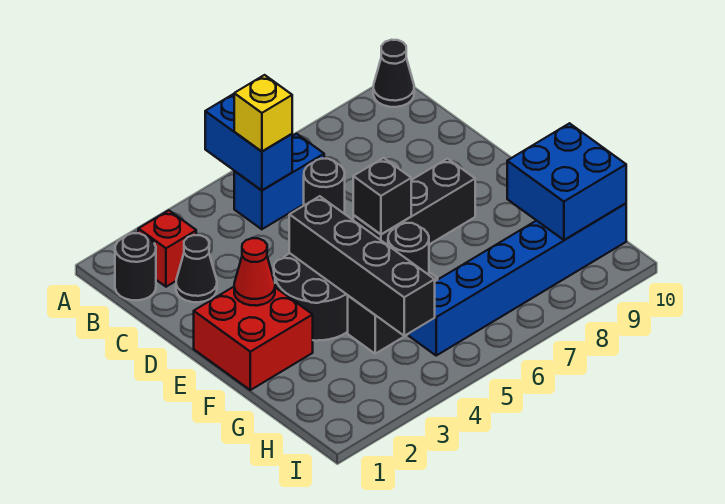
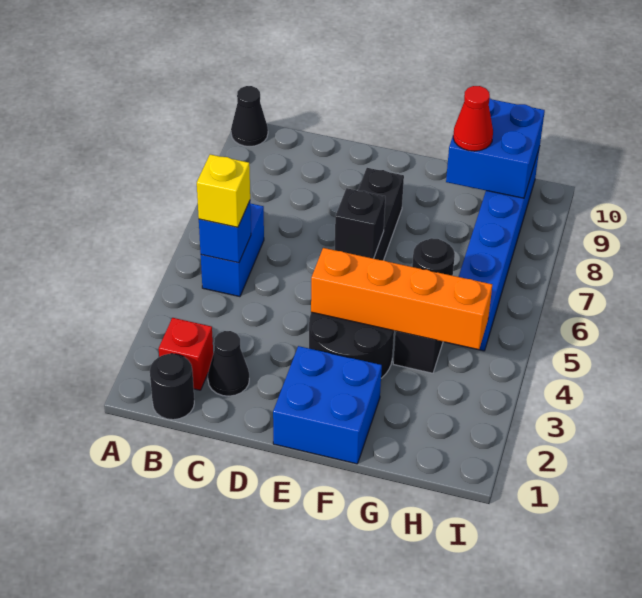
blue 1x2 brick [205,94,292,190] -> blue 1x1 brick [199,201,251,263]
black 1x1 round brick [304,159,345,213] -> none
red 2x2 brick [194,287,313,390] -> blue 2x2 brick [273,346,382,464]
red 1x1 cone [234,238,275,306] -> red 1x1 cone moved to [453,86,493,151]
black 1x4 brick [289,196,435,336] -> orange 1x4 brick [311,248,492,349]

